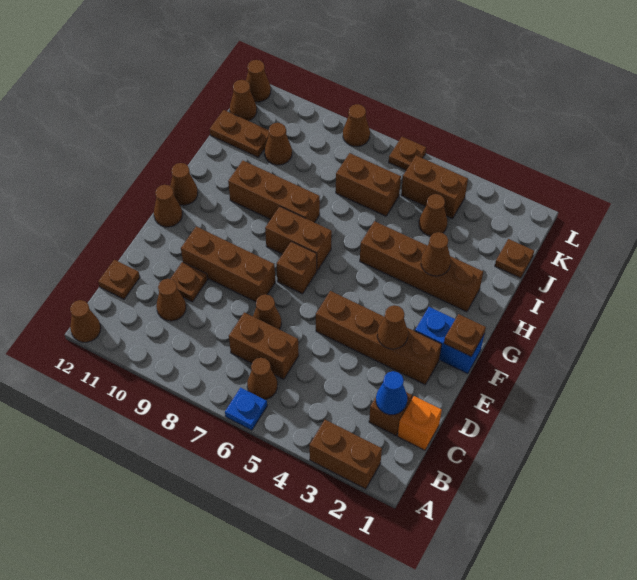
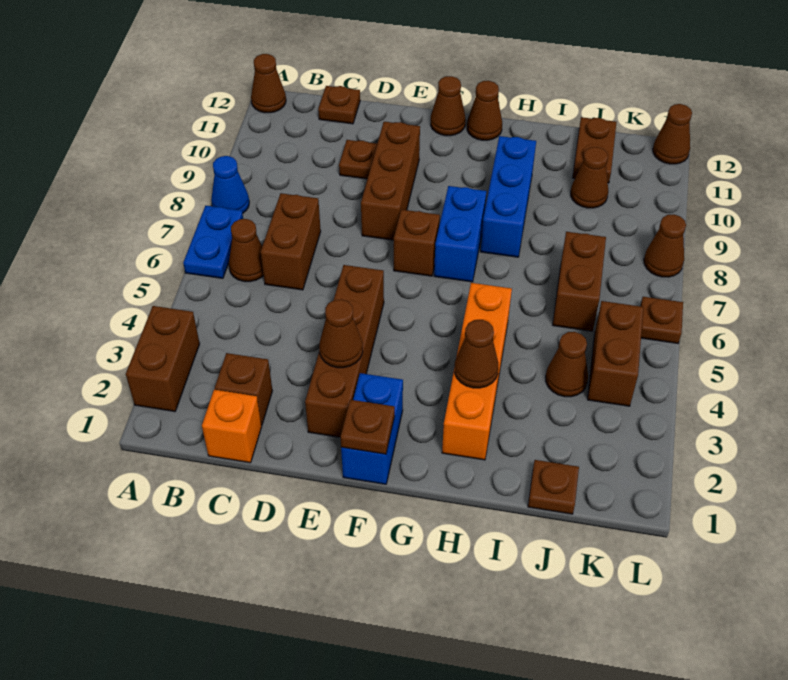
blue 1x1 plate [225,388,267,430] -> blue 1x2 plate [183,206,243,278]
blue 1x1 cone [376,371,407,415] -> blue 1x1 cone moved to [211,156,249,213]
brown 1x1 cone [156,279,186,321] -> none
brown 1x1 cone [253,294,281,330] -> none
brown 1x2 brick [265,207,332,271] -> blue 1x2 brick [434,186,487,282]
brown 1x4 brick [360,221,483,312] -> orange 1x4 brick [442,283,512,460]
brown 1x3 brick [228,161,320,223] -> blue 1x3 brick [480,136,536,257]
brown 1x1 cone [230,80,257,121] -> none

